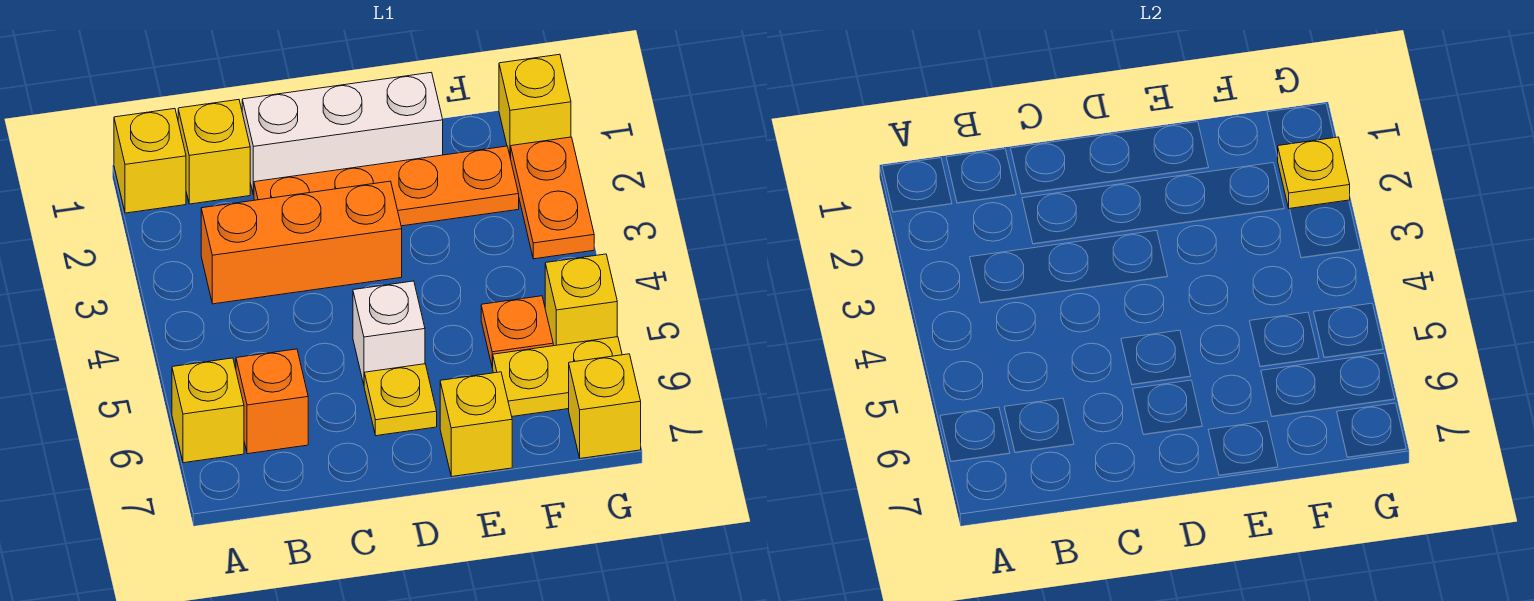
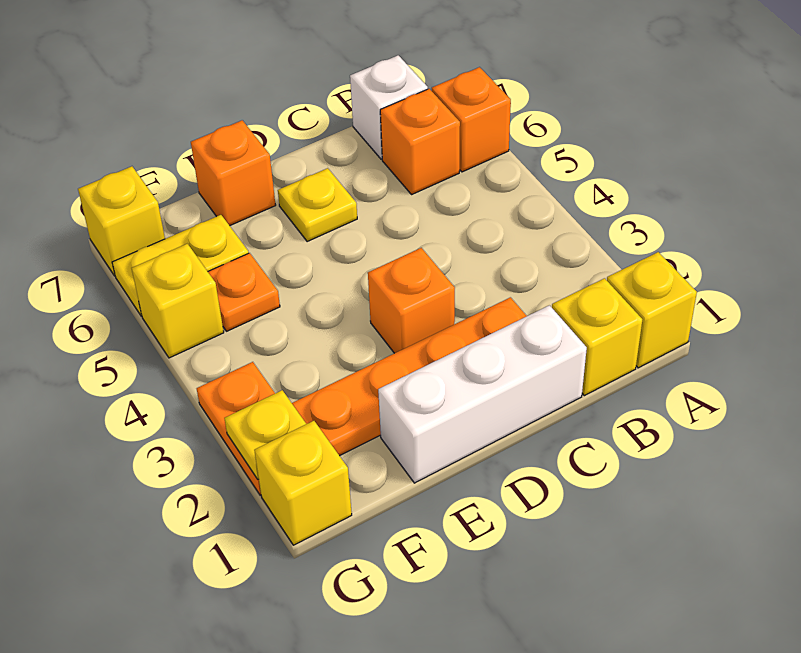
yellow 1x1 brick [172,358,244,463] -> orange 1x1 brick [432,67,511,172]
orange 1x3 brick [201,181,402,304] -> orange 1x1 brick [368,248,455,353]
white 1x1 brick [353,281,425,384] -> white 1x1 brick moved to [350,55,428,159]
yellow 1x1 brick [440,372,512,477] -> orange 1x1 brick [191,120,276,226]

